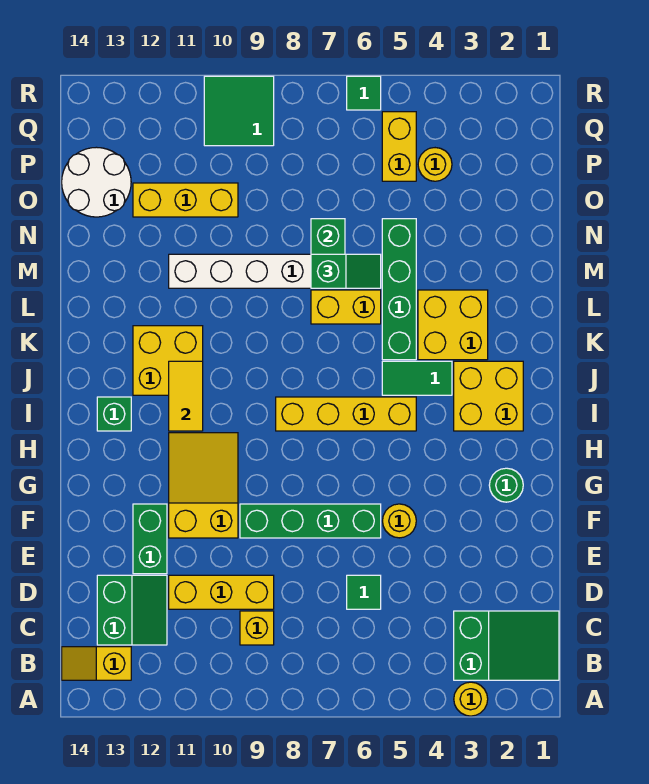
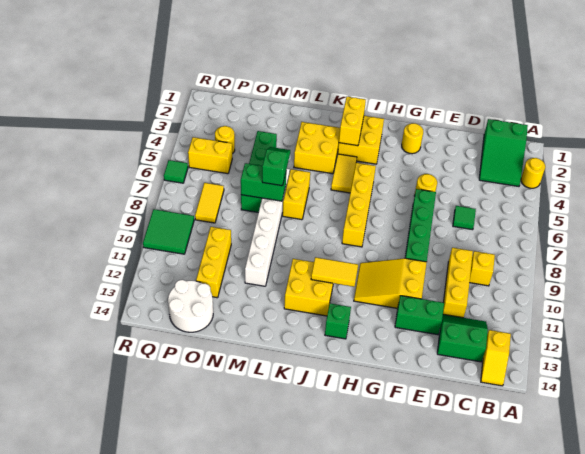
green 2x3 slope [454,611,559,680] -> green 2x3 slope turned to [479,119,528,186]
green 1x1 round brick [489,468,523,502] -> yellow 1x1 round brick [402,123,423,154]
none -> yellow 1x2 brick [339,97,366,146]
green 1x2 tile [382,361,452,395] -> yellow 1x2 tile [331,154,357,193]
green 1x4 brick [382,219,416,360] -> green 1x4 brick turned to [241,131,277,213]
none -> yellow 1x2 tile [195,183,224,223]

